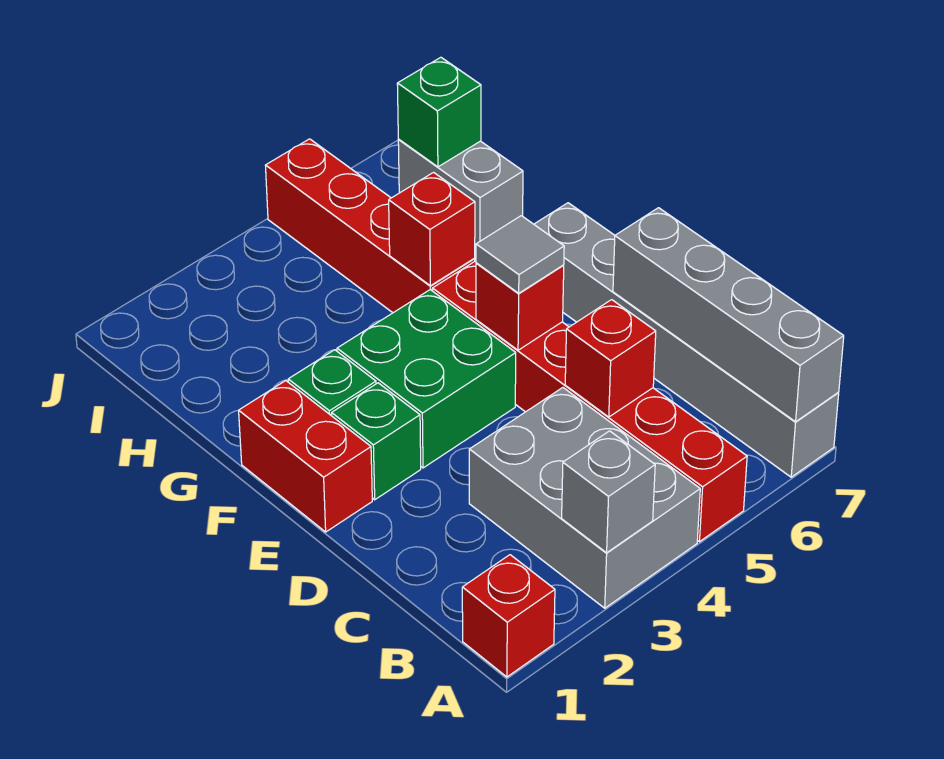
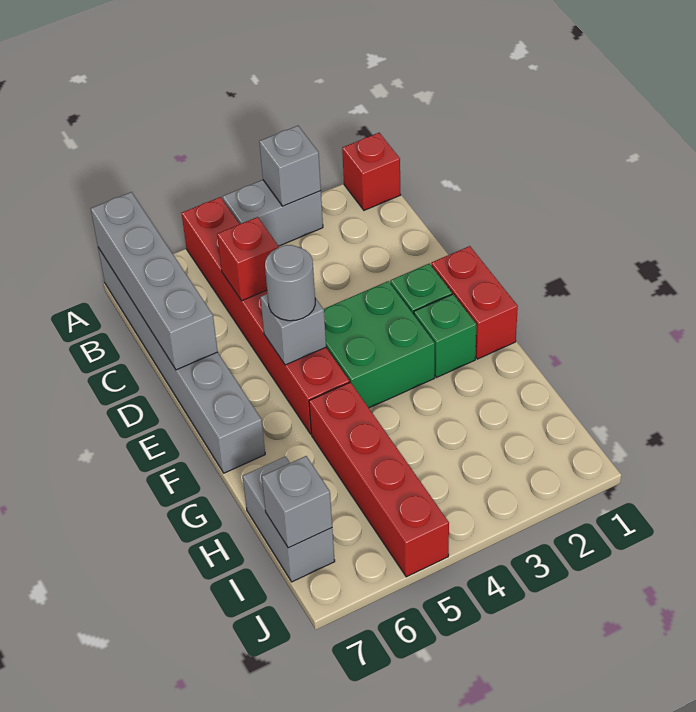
grey 2x3 brick [469,388,700,608] -> grey 1x2 brick [222,180,323,246]
red 1x1 brick [476,263,564,350] -> grey 1x1 brick [260,294,326,365]
grey 1x1 tile [476,216,564,293] -> grey 1x1 round brick [265,245,315,321]
red 1x1 brick [389,172,475,286] -> none
green 1x1 brick [397,57,481,167] -> grey 1x1 brick [262,456,332,548]

